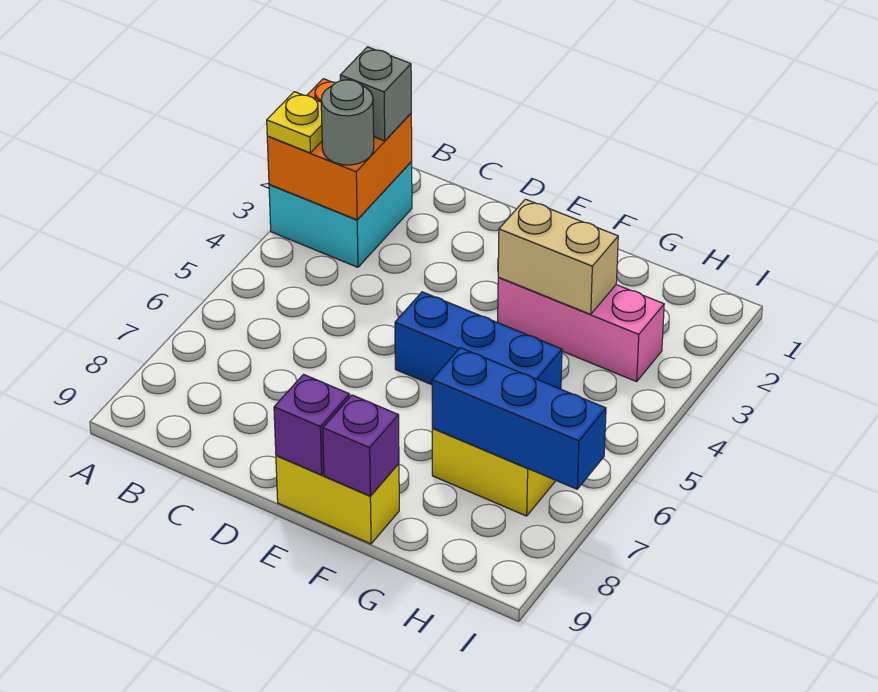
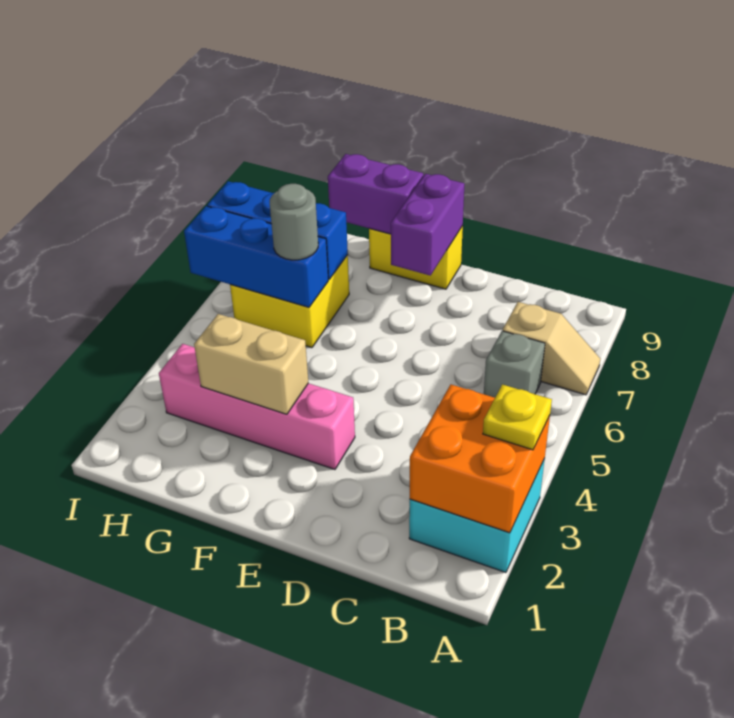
none -> tan 1x2 slope [503,302,600,395]
grey 1x1 brick [340,47,411,141] -> grey 1x1 brick moved to [484,331,545,398]
grey 1x1 round brick [321,80,374,165] -> grey 1x1 round brick moved to [270,184,318,260]
blue 1x3 brick [395,292,562,389] -> blue 1x3 brick moved to [184,206,328,307]
purple 1x1 brick [274,374,350,475] -> purple 1x2 brick [391,174,464,276]
pink 1x3 brick [498,277,664,382] -> pink 1x4 brick [159,344,355,469]
purple 1x1 brick [323,395,399,496] -> purple 1x2 brick [328,154,423,234]

